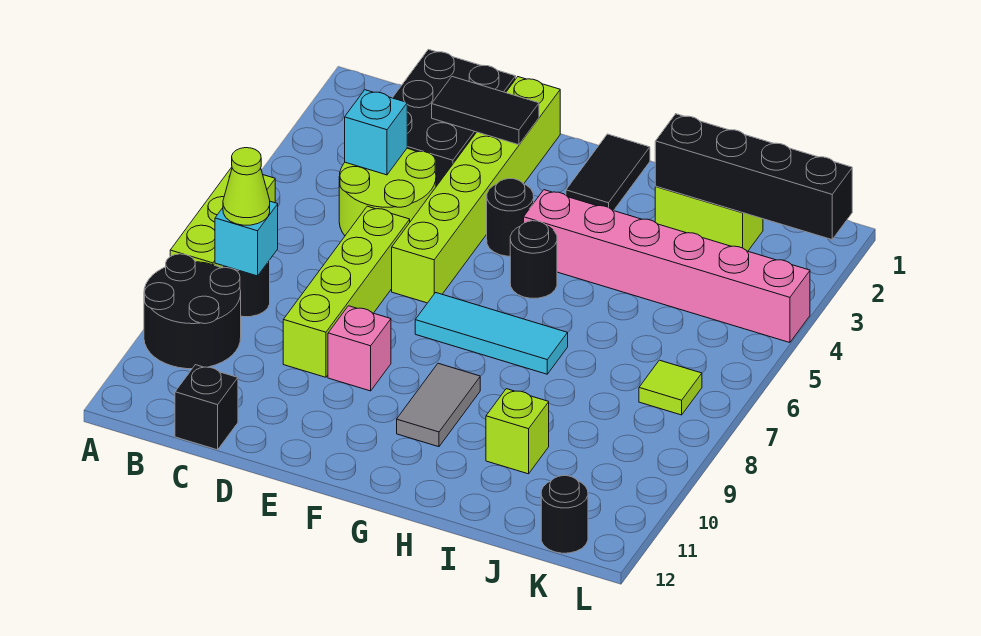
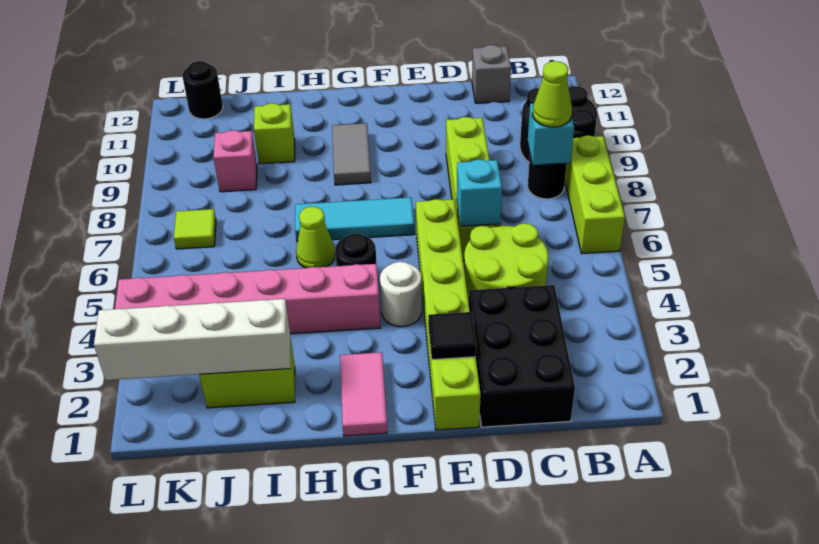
cyan 1x1 brick [345,90,407,175] -> cyan 1x1 brick moved to [457,159,502,226]
black 1x1 brick [175,365,238,450] -> grey 1x1 brick [472,45,511,103]
black 1x2 tile [432,77,539,145] -> black 1x1 tile [428,312,476,360]
pink 1x1 brick [328,306,391,391] -> pink 1x1 brick moved to [213,130,257,192]
black 1x1 round brick [487,179,534,256] -> white 1x1 round brick [380,262,422,327]
black 1x2 tile [566,134,650,211] -> pink 1x2 tile [340,352,387,436]
none -> lime 1x1 cone [296,207,335,268]
black 1x4 brick [655,114,852,239] -> white 1x4 brick [94,299,290,380]

